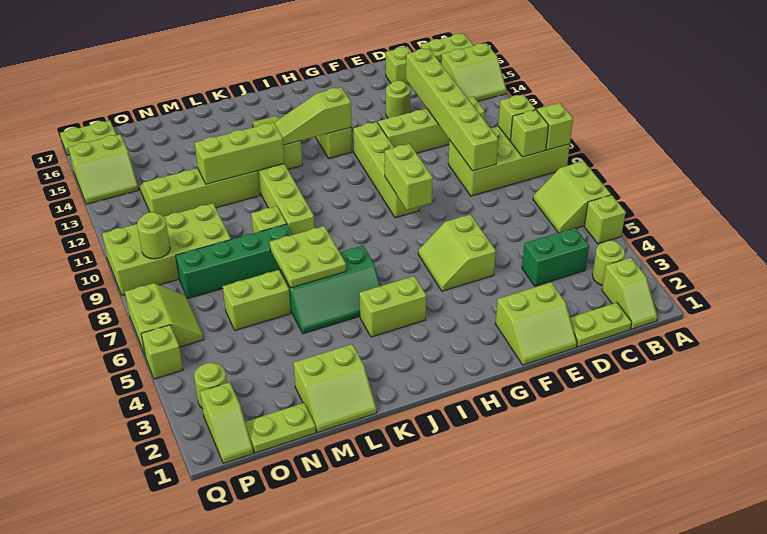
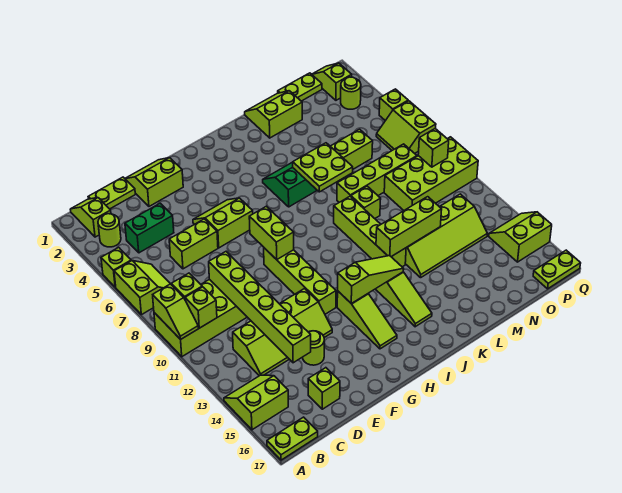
lime 2x2 slope [418,215,496,291] -> lime 2x2 slope turned to [193,198,253,248]
lime 1x2 brick [359,276,426,337] -> lime 1x2 brick moved to [169,219,218,269]
green 1x4 brick [176,224,293,299] -> lime 1x4 brick [337,144,417,202]
lime 1x1 round brick [137,212,170,259] -> lime 1x1 brick [418,129,449,167]

